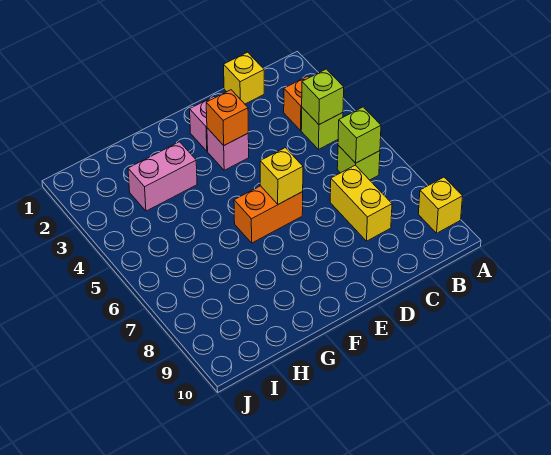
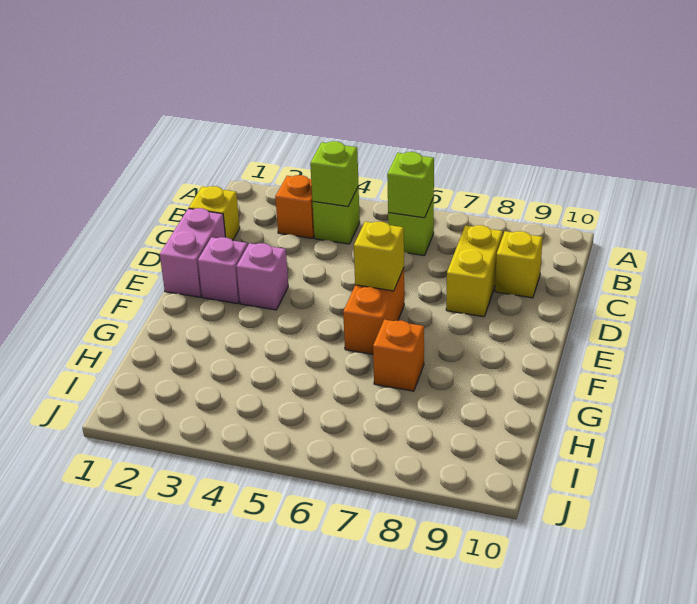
yellow 1x1 brick [418,177,463,233] -> yellow 1x1 brick moved to [495,231,543,298]
yellow 1x2 brick [330,165,392,241] -> yellow 1x2 brick turned to [446,225,503,317]
orange 1x1 brick [206,90,248,145] -> orange 1x1 brick moved to [373,320,424,391]
pink 1x2 brick [128,142,197,211] -> pink 1x2 brick moved to [160,208,225,297]

